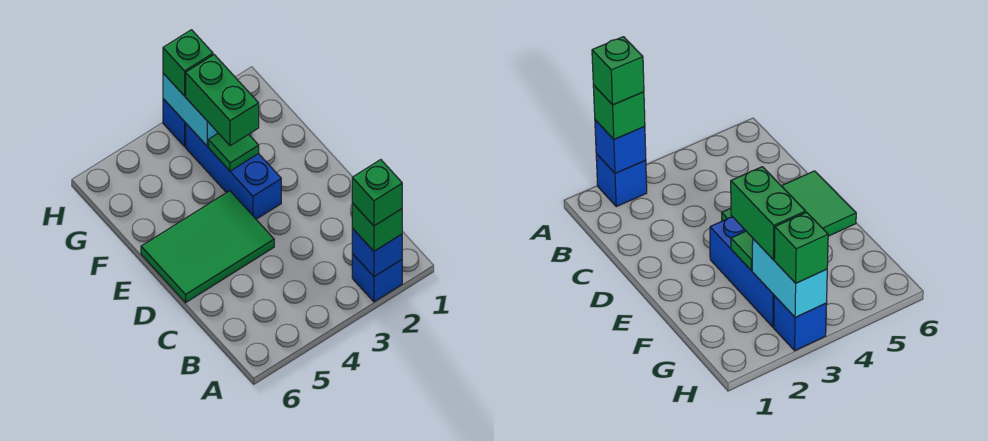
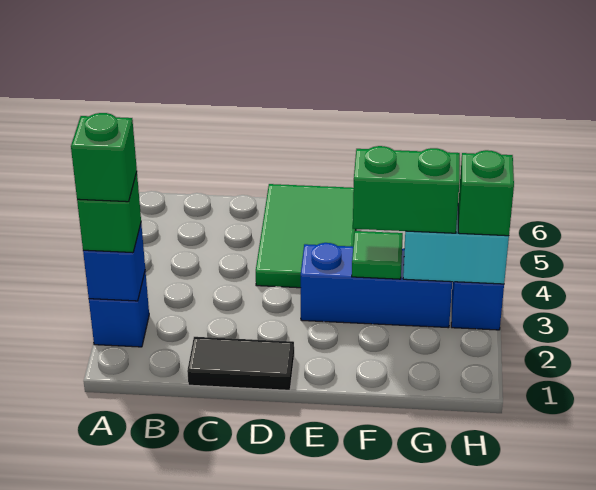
none -> black 1x2 tile [187,337,294,390]

